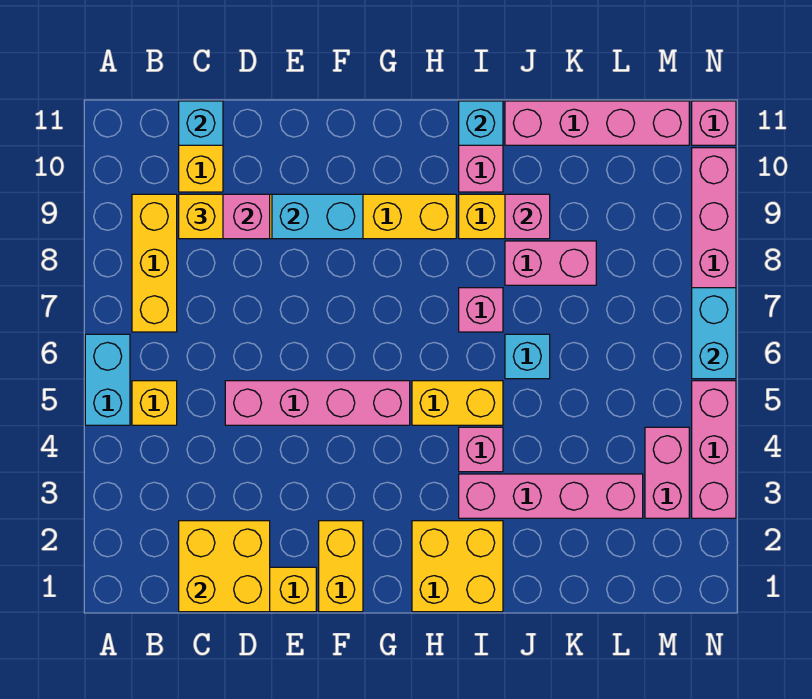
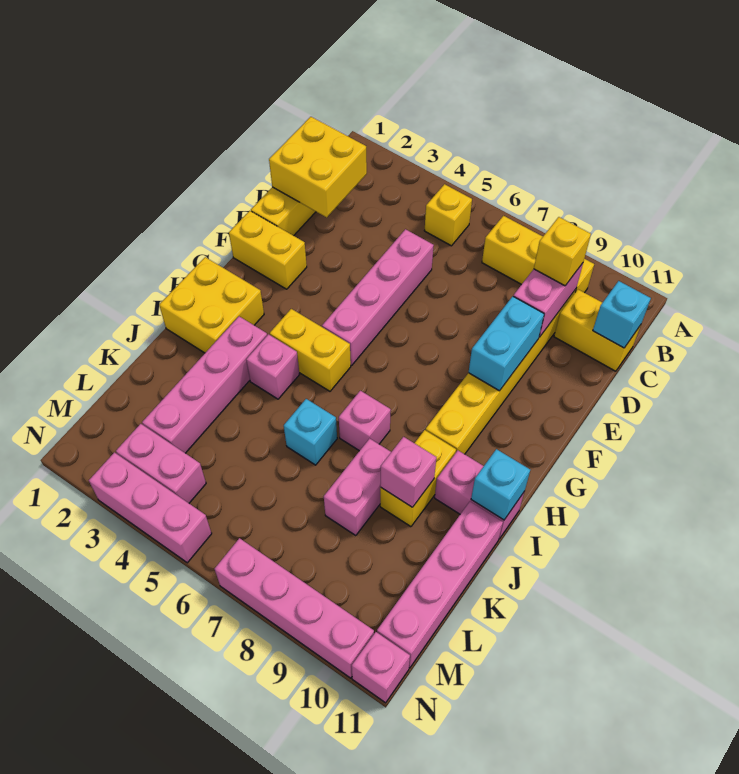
cyan 1x2 brick [85,334,130,425] -> none
yellow 1x2 brick [412,381,503,425] -> yellow 1x2 brick turned to [270,309,351,391]
cyan 1x2 brick [692,288,736,379] -> none

